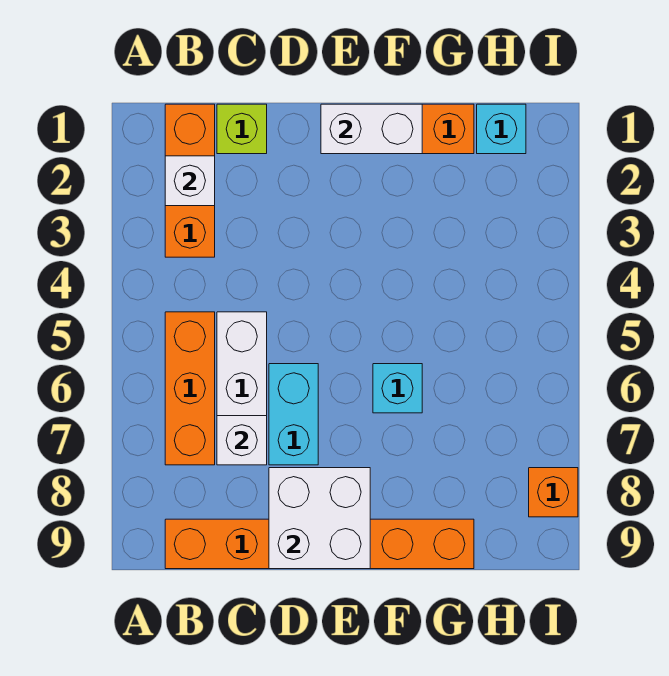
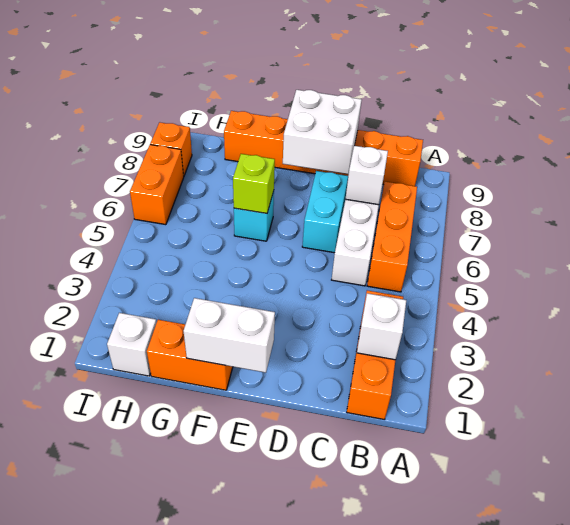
lime 1x1 brick [217,104,267,154] -> lime 1x1 brick moved to [233,154,275,213]
cyan 1x1 brick [477,104,526,154] -> white 1x1 brick [107,313,156,376]
none -> orange 1x2 brick [130,145,184,225]

